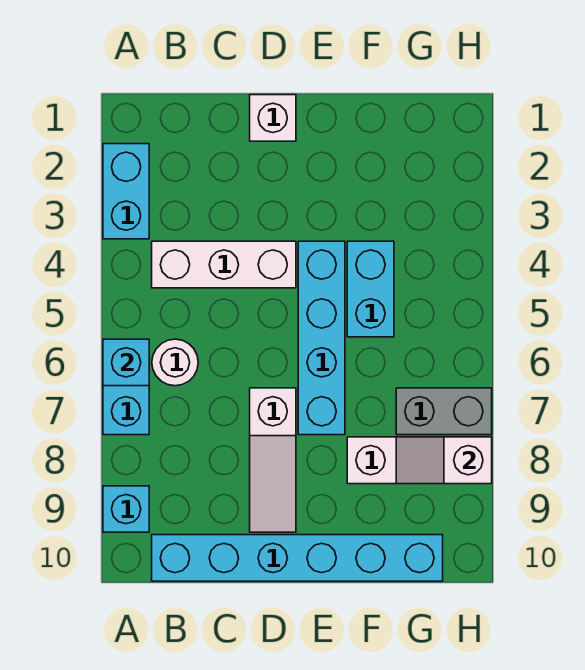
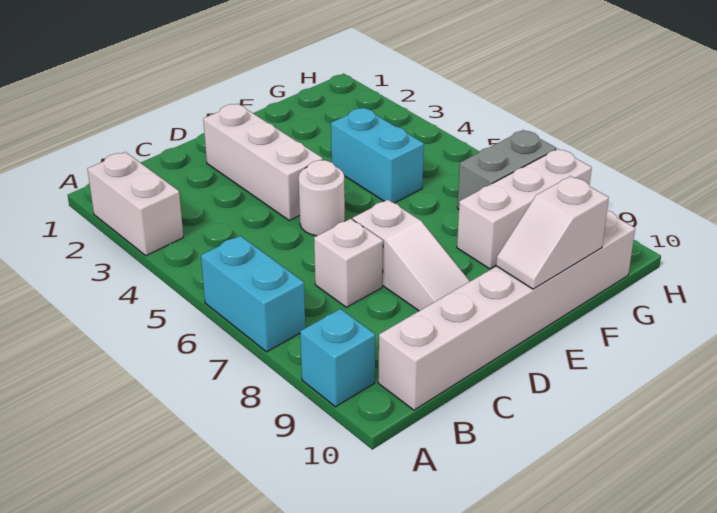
cyan 1x2 brick [103,144,149,239] -> white 1x2 brick [88,152,183,256]
cyan 1x1 brick [103,339,149,386] -> none
white 1x3 brick [152,241,296,288] -> white 1x3 brick turned to [203,104,323,221]
white 1x1 round brick [152,339,198,386] -> white 1x1 round brick moved to [299,160,345,236]
cyan 1x6 brick [152,535,443,581] -> white 1x6 brick [378,210,635,410]
white 1x1 brick [250,95,296,141] -> white 1x1 brick moved to [314,219,383,307]
cyan 1x4 brick [298,241,345,435] -> none
white 1x2 slope [396,437,492,484] -> white 1x2 slope moved to [496,176,609,289]

